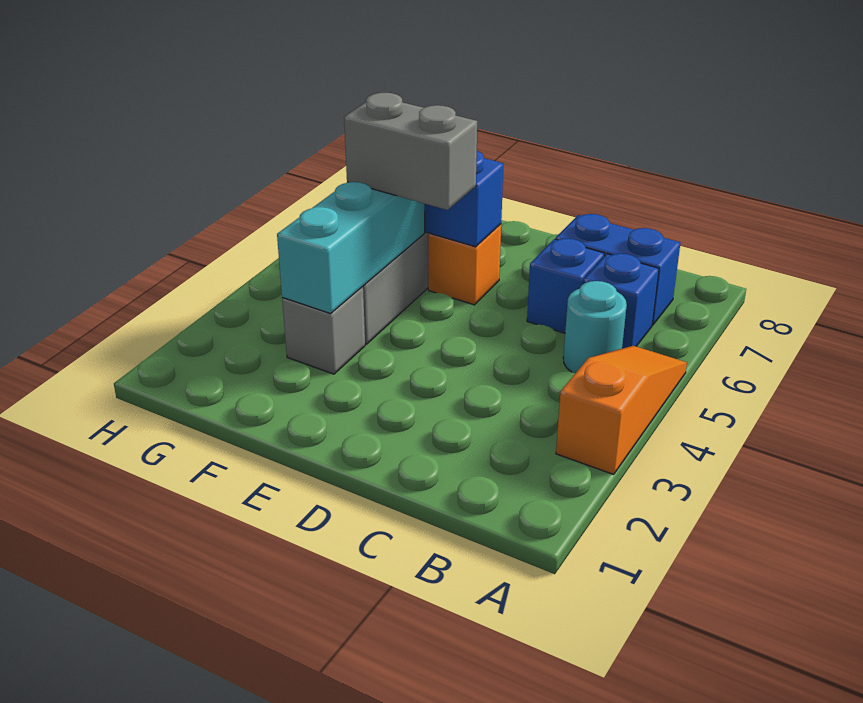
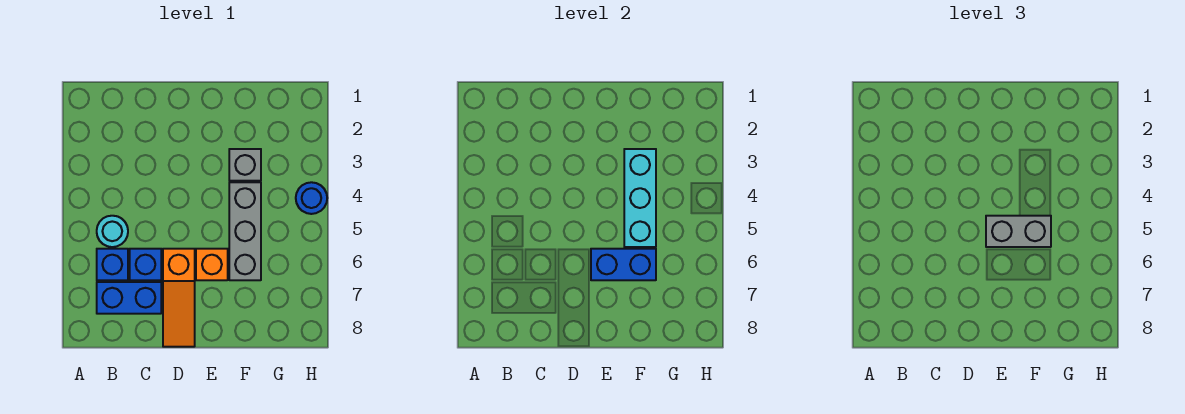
orange 1x3 slope [556,346,687,474] -> orange 1x3 slope moved to [163,249,195,347]
none -> blue 1x1 round brick [296,182,327,214]

